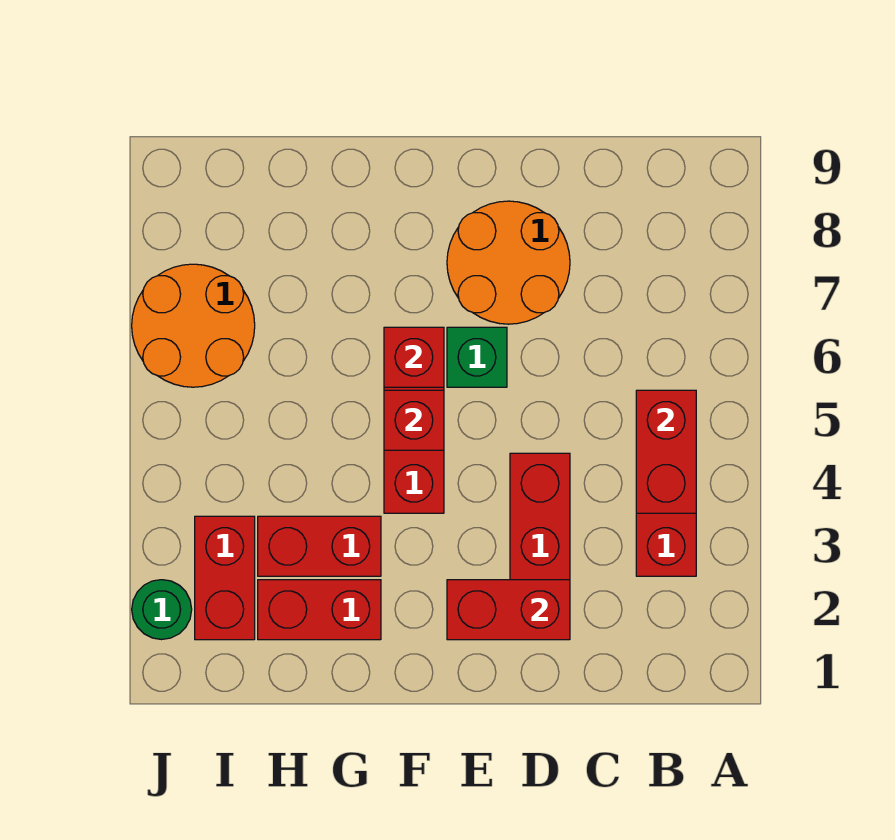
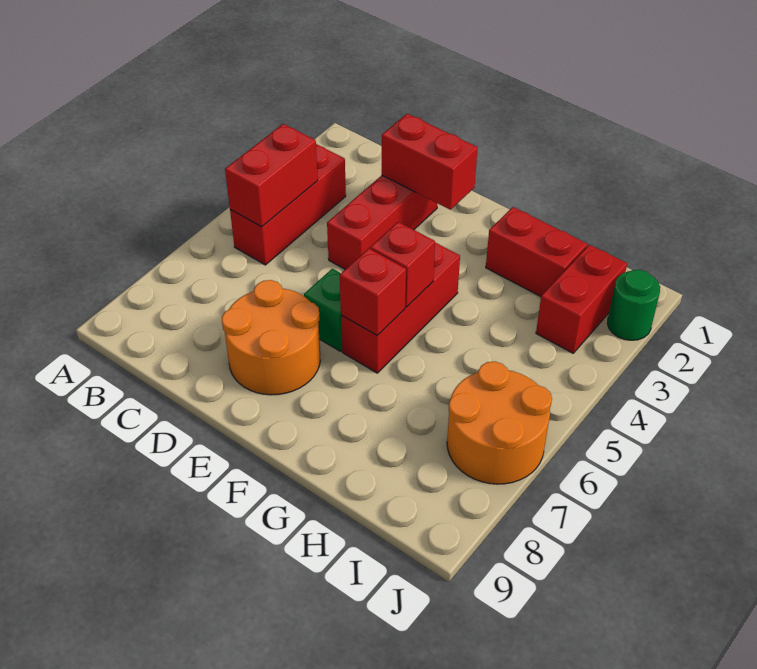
red 1x2 brick [258,516,381,576] -> none

